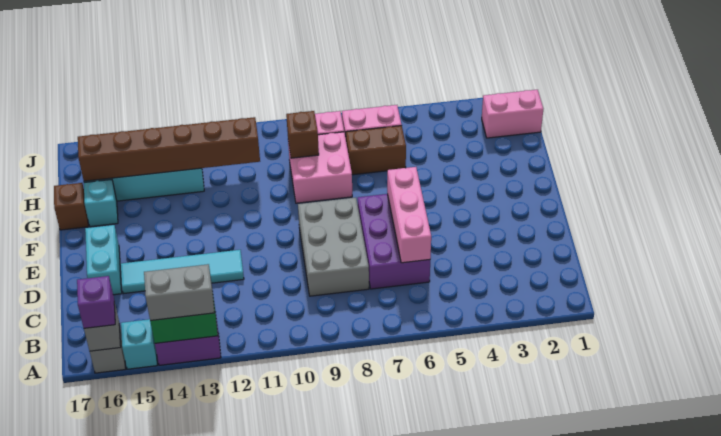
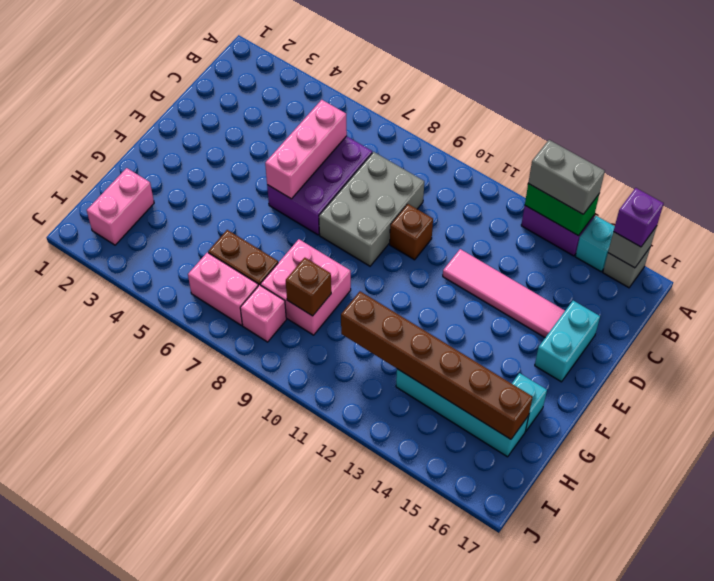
cyan 1x4 tile [120,250,244,294] -> pink 1x4 tile [443,249,565,338]
brown 1x1 brick [54,183,88,230] -> brown 1x1 brick moved to [390,204,433,260]
pink 1x2 brick [482,90,543,138] -> pink 1x2 brick turned to [87,168,154,245]

